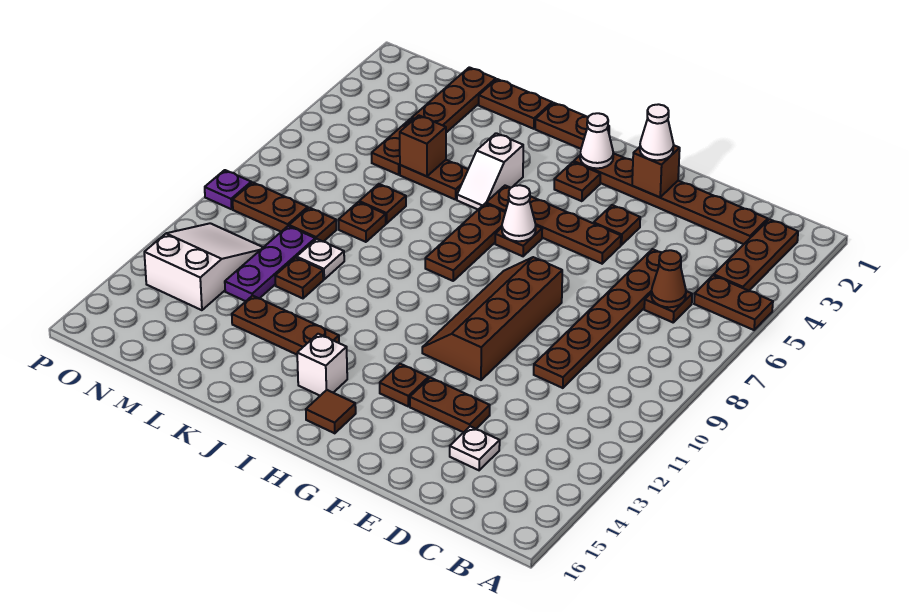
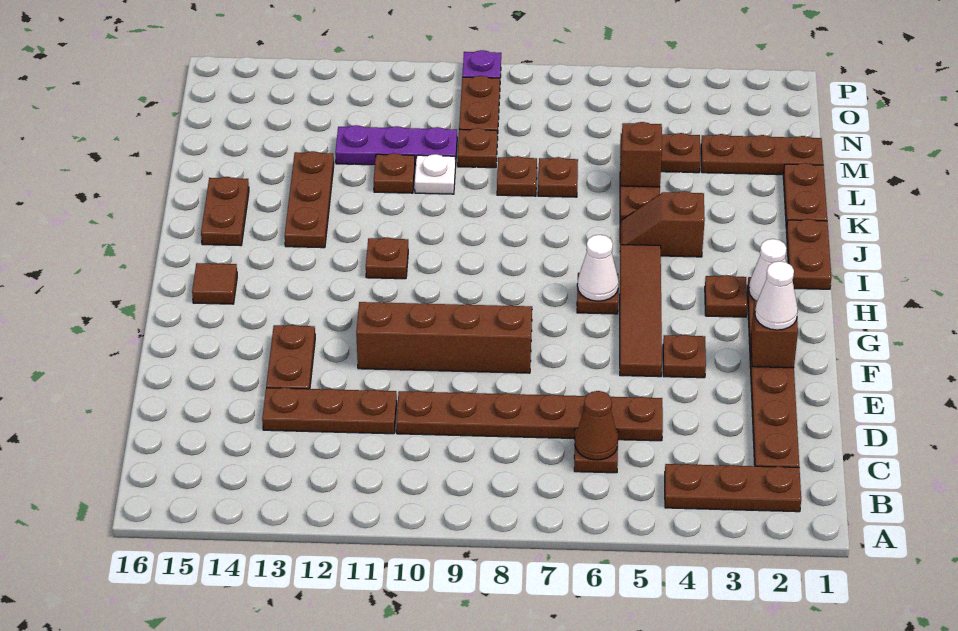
brown 1x2 plate [694,275,773,330] -> brown 1x2 plate moved to [201,177,249,246]
white 1x1 plate [450,426,500,470] -> none
brown 1x4 plate [486,186,621,264] -> brown 1x4 tile [620,245,662,377]
brown 1x1 plate [380,364,429,406] -> brown 1x1 plate moved to [366,237,408,279]
brown 1x3 plate [425,204,505,281] -> brown 1x3 plate moved to [262,388,397,434]
white 1x1 brick [297,334,347,396] -> none
white 1x2 slope [457,133,523,209] -> brown 1x2 slope [620,191,705,257]
white 2x3 slope [144,223,263,310] -> none

